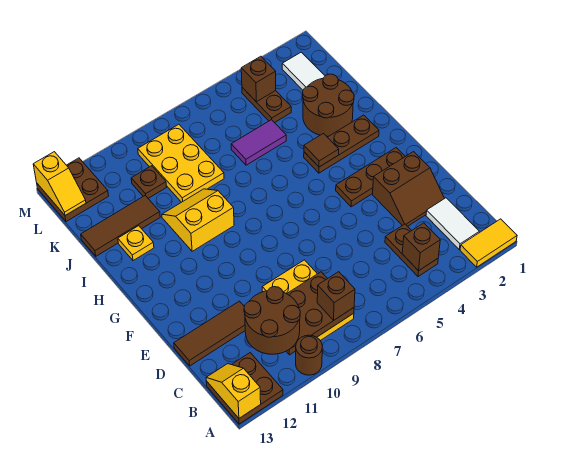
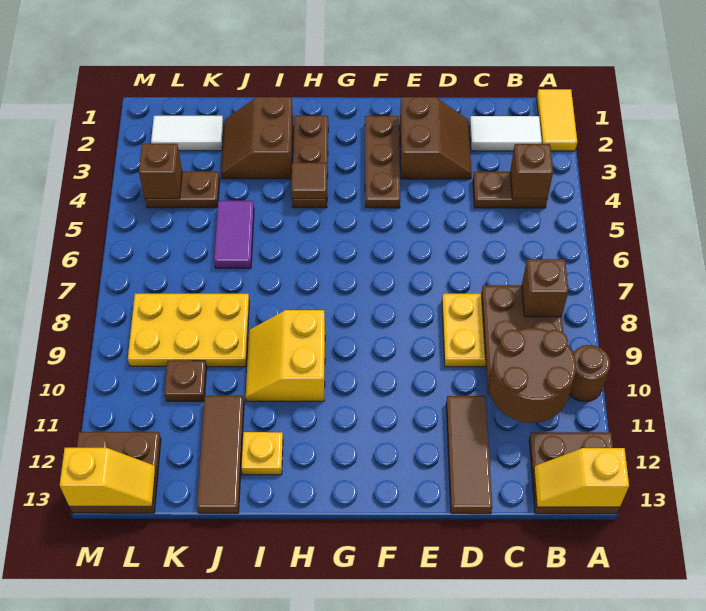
brown 2x2 round brick [303,74,354,136] -> brown 2x2 slope [221,97,293,179]

